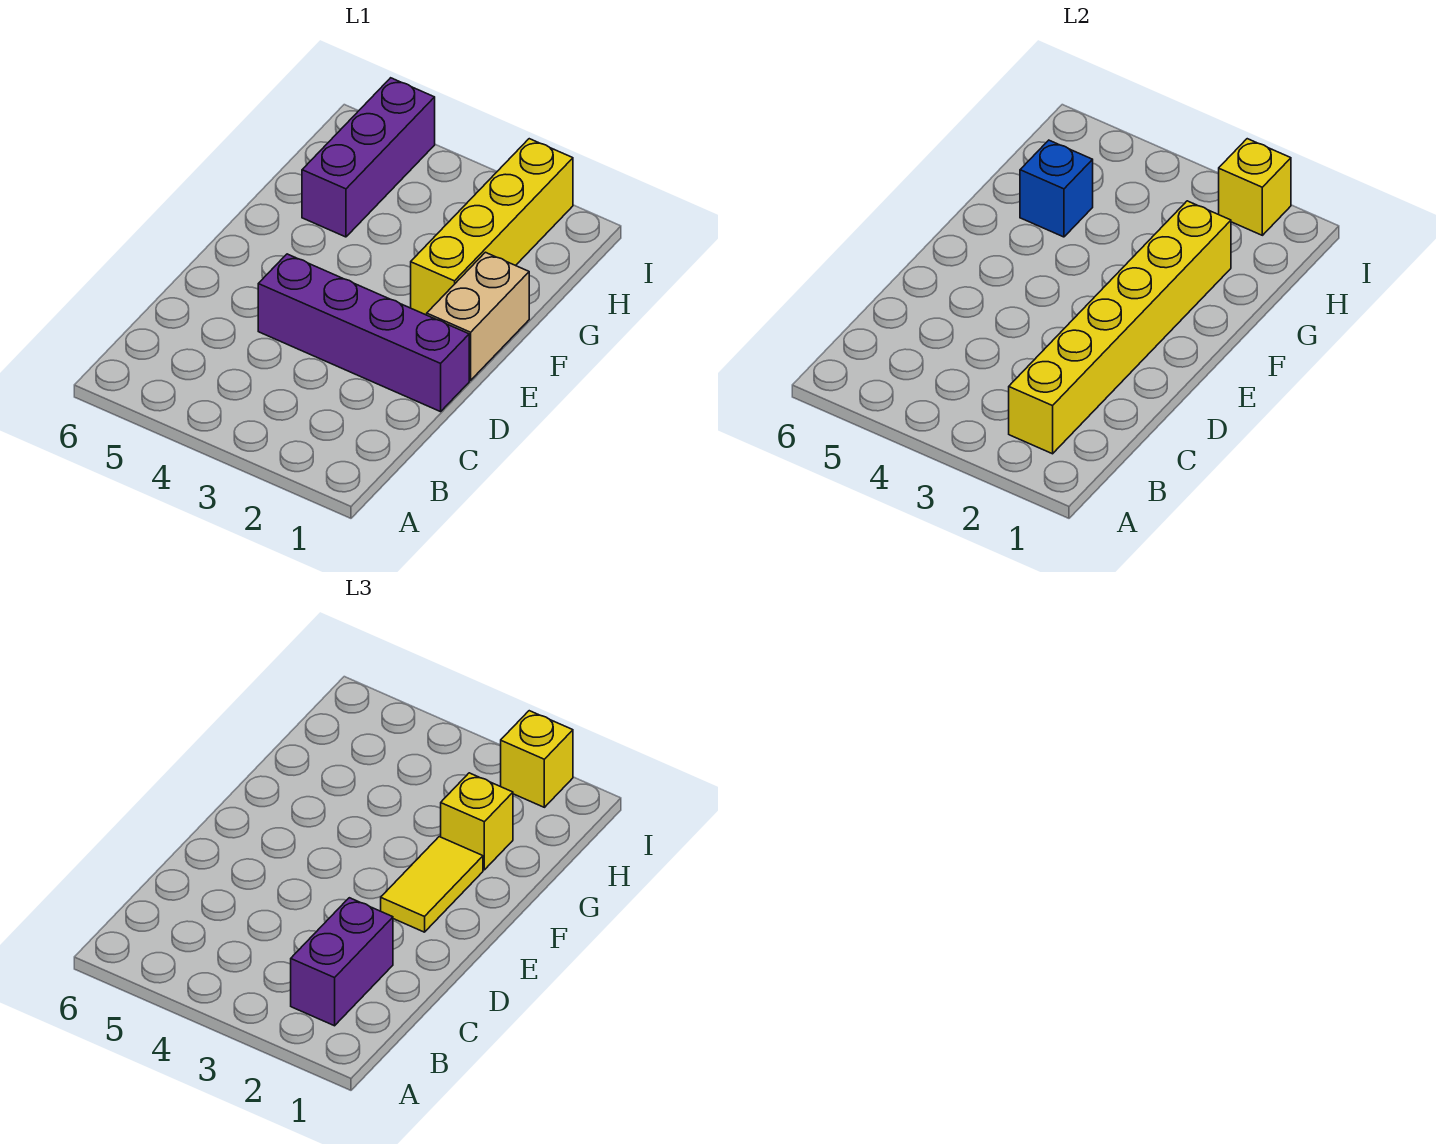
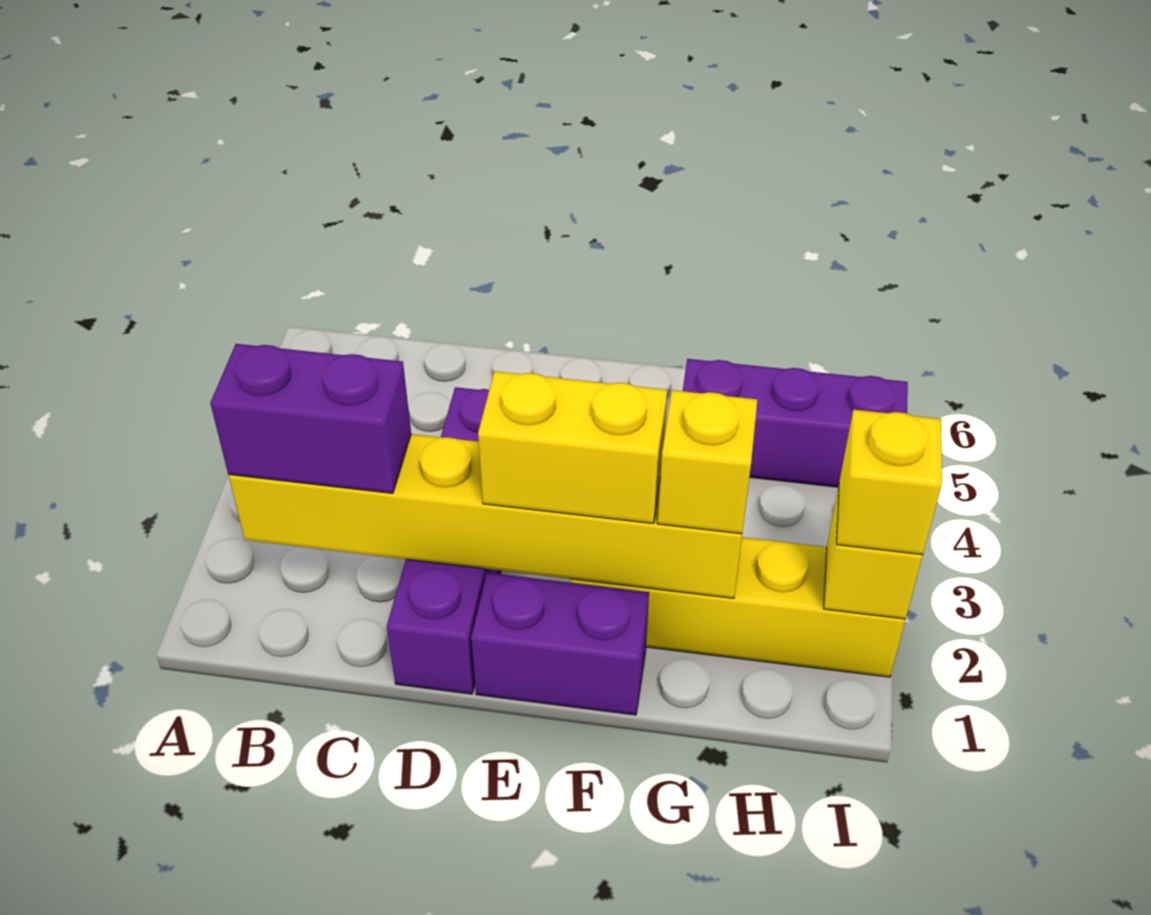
tan 1x2 brick [427,252,529,380] -> purple 1x2 brick [471,573,649,715]
yellow 1x2 tile [381,837,483,932] -> yellow 1x2 brick [478,371,667,523]
blue 1x1 brick [1020,140,1093,237] -> none

